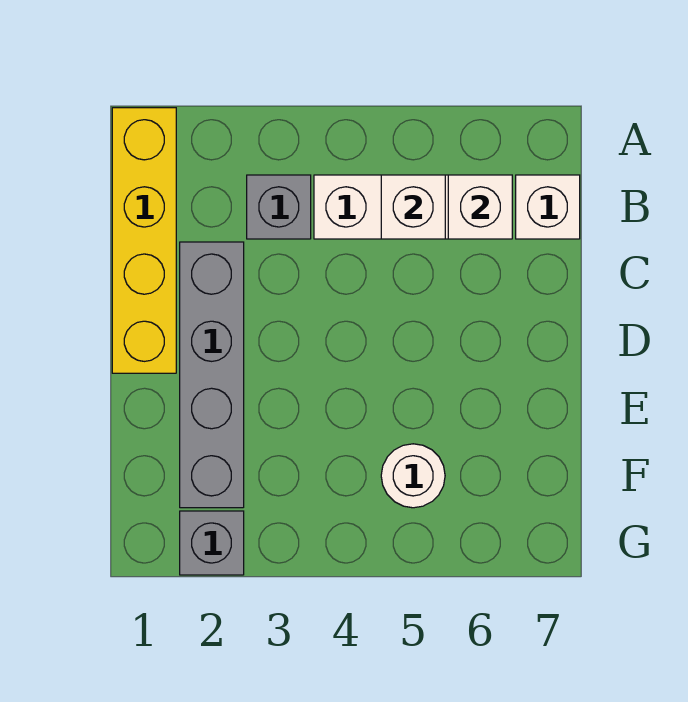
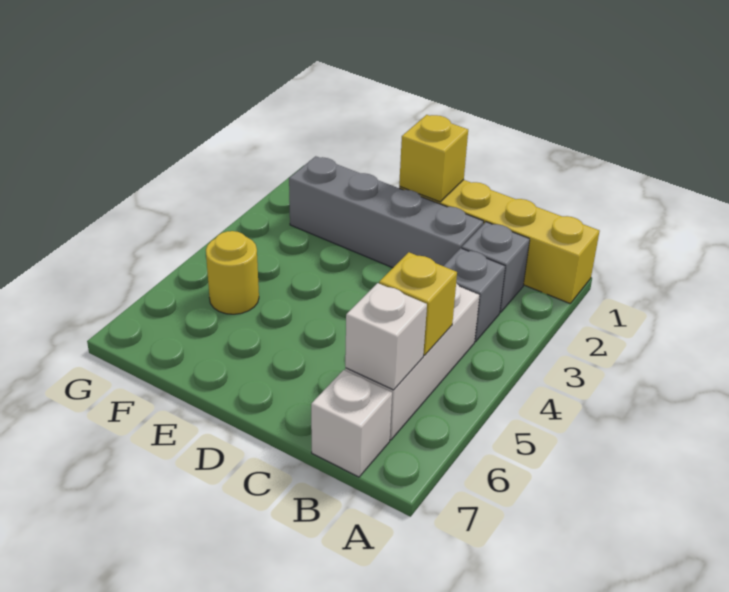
white 1x1 brick [381,175,445,239] -> yellow 1x1 brick [379,252,457,355]
none -> yellow 1x1 brick [399,115,468,202]
white 1x1 round brick [381,444,445,508] -> yellow 1x1 round brick [206,231,259,314]
grey 1x1 brick [180,511,244,575] -> grey 1x1 brick moved to [462,222,530,313]

